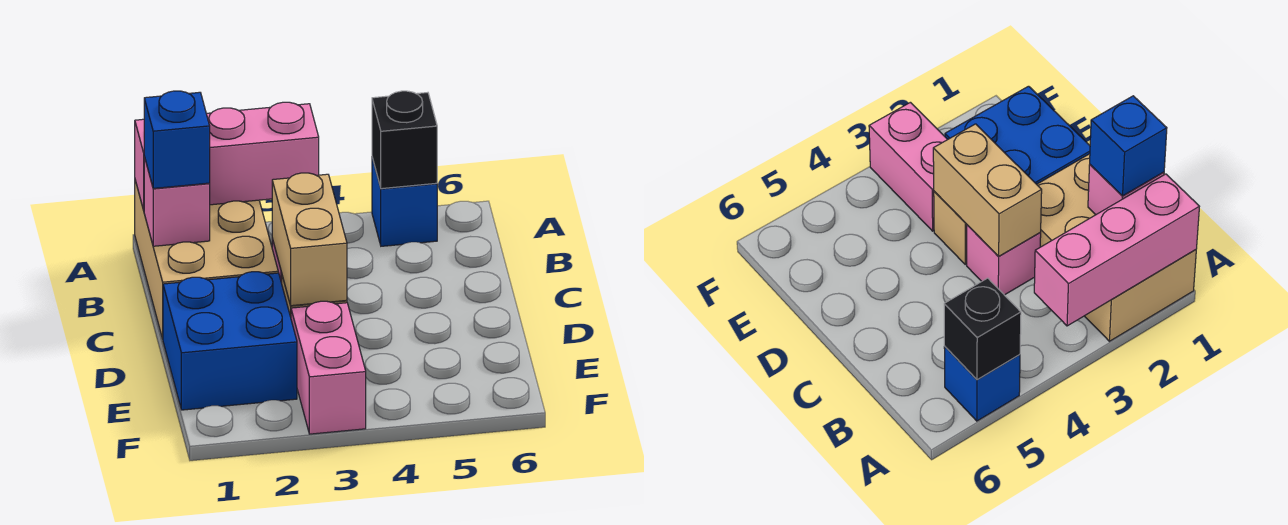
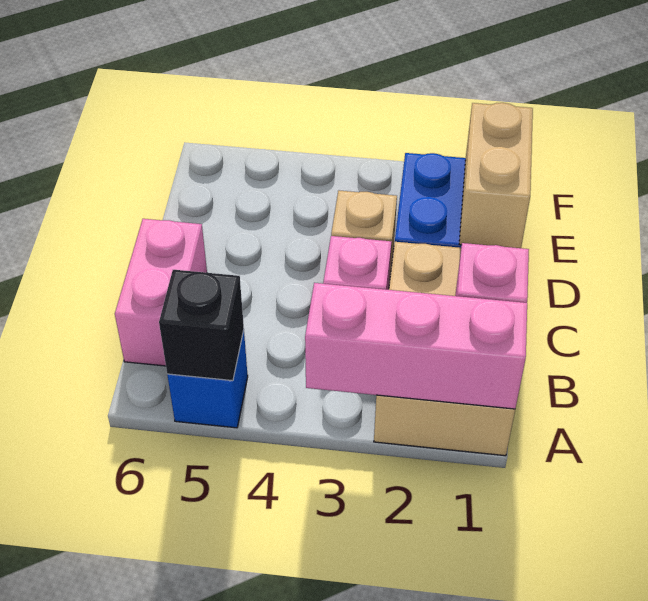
blue 1x1 brick [144,91,210,188] -> none
tan 1x2 brick [272,173,347,306] -> tan 1x2 brick moved to [459,103,533,248]
pink 1x2 brick [291,301,366,434] -> pink 1x2 brick moved to [115,219,207,366]

